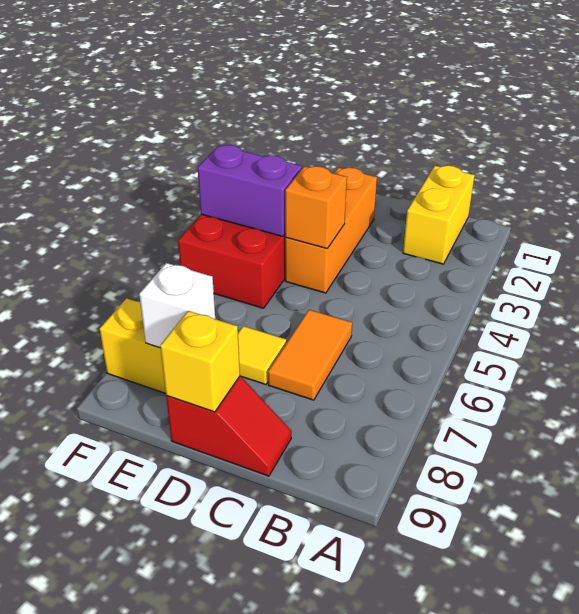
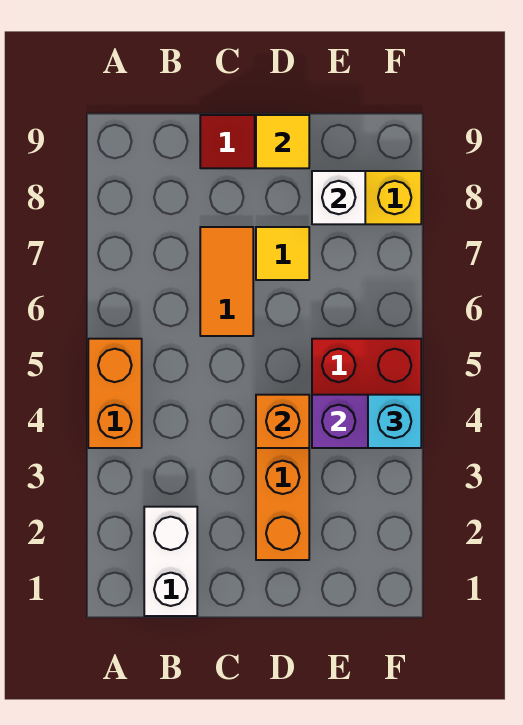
none -> orange 1x2 brick [88,339,142,448]
yellow 1x2 brick [403,166,475,264] -> white 1x2 brick [144,507,197,616]
yellow 1x1 brick [160,311,240,412] -> yellow 1x1 tile [256,115,309,168]
none -> cyan 1x1 brick [368,395,421,448]

